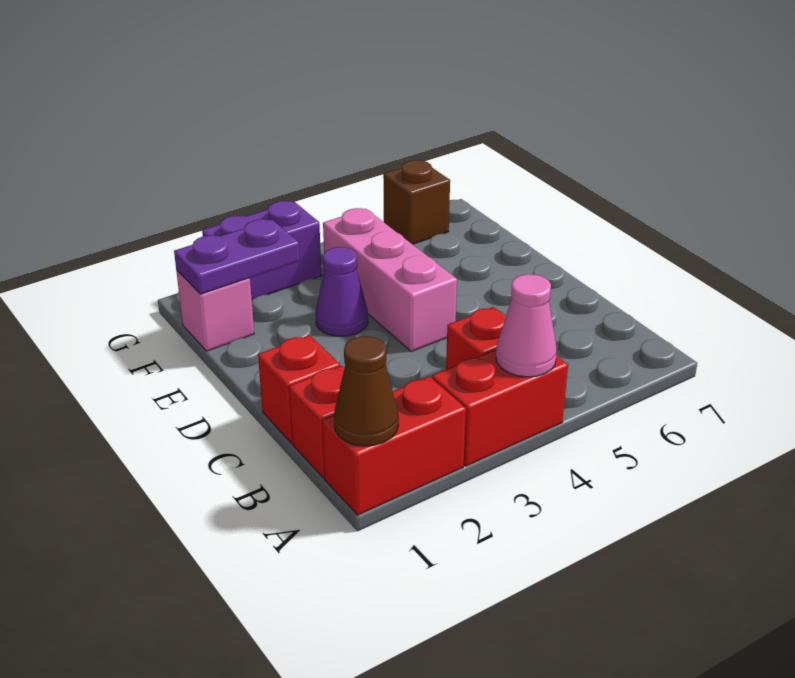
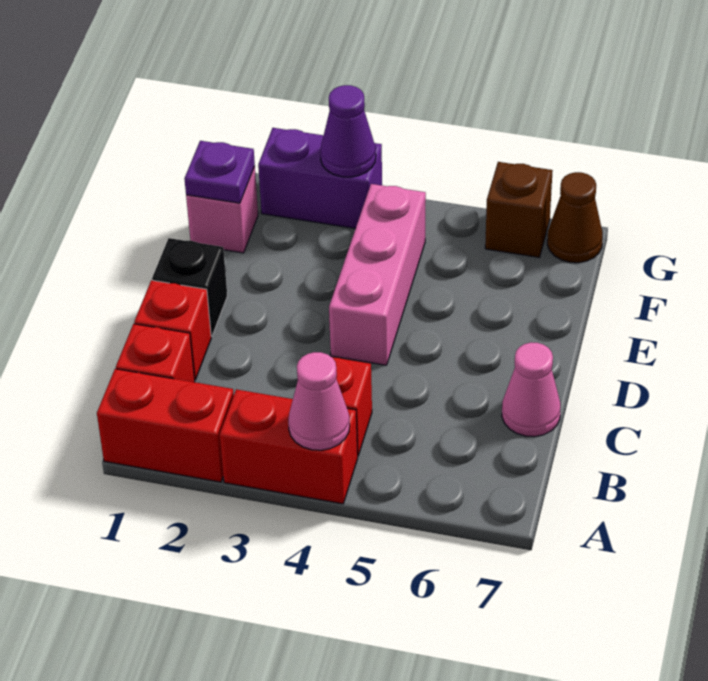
brown 1x1 cone [334,336,399,446] -> brown 1x1 cone moved to [547,172,603,263]
none -> pink 1x1 cone [502,342,561,437]
none -> black 1x1 brick [152,238,227,336]
purple 1x1 cone [316,247,368,336] -> purple 1x1 cone moved to [320,85,376,177]
purple 1x2 plate [174,219,300,294] -> purple 1x1 plate [184,141,255,203]

